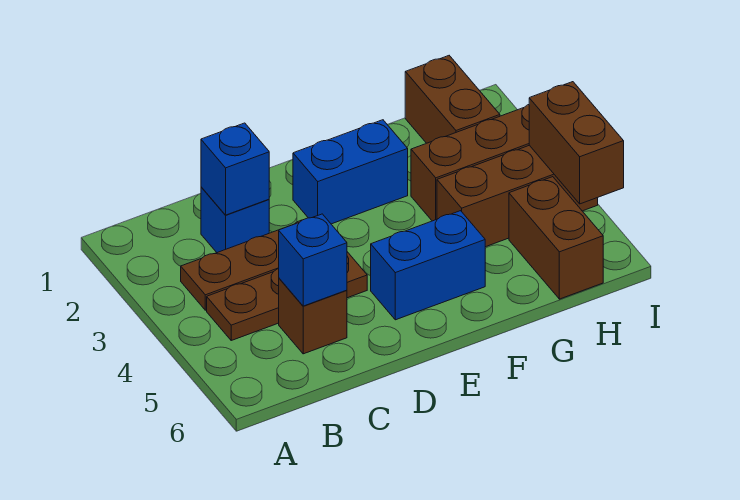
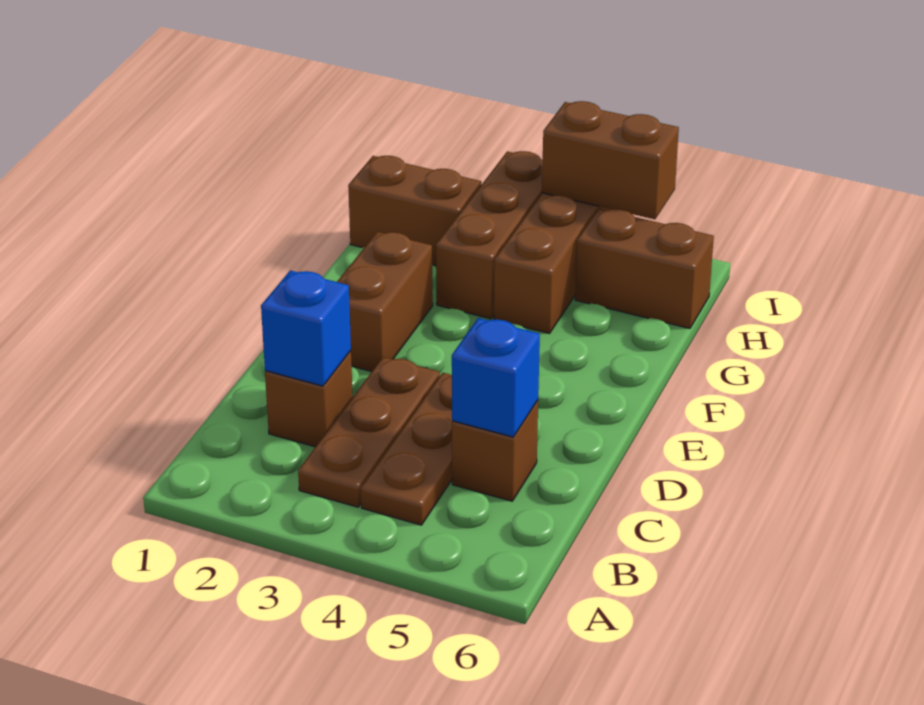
blue 1x1 brick [201,187,269,253] -> brown 1x1 brick [265,351,353,447]
blue 1x2 brick [293,120,408,224] -> brown 1x2 brick [337,232,433,372]
blue 1x2 brick [371,211,485,320] -> none

